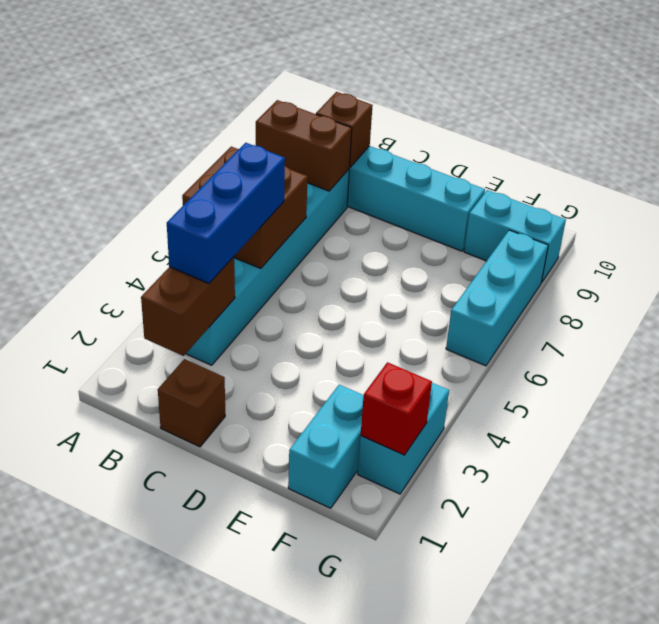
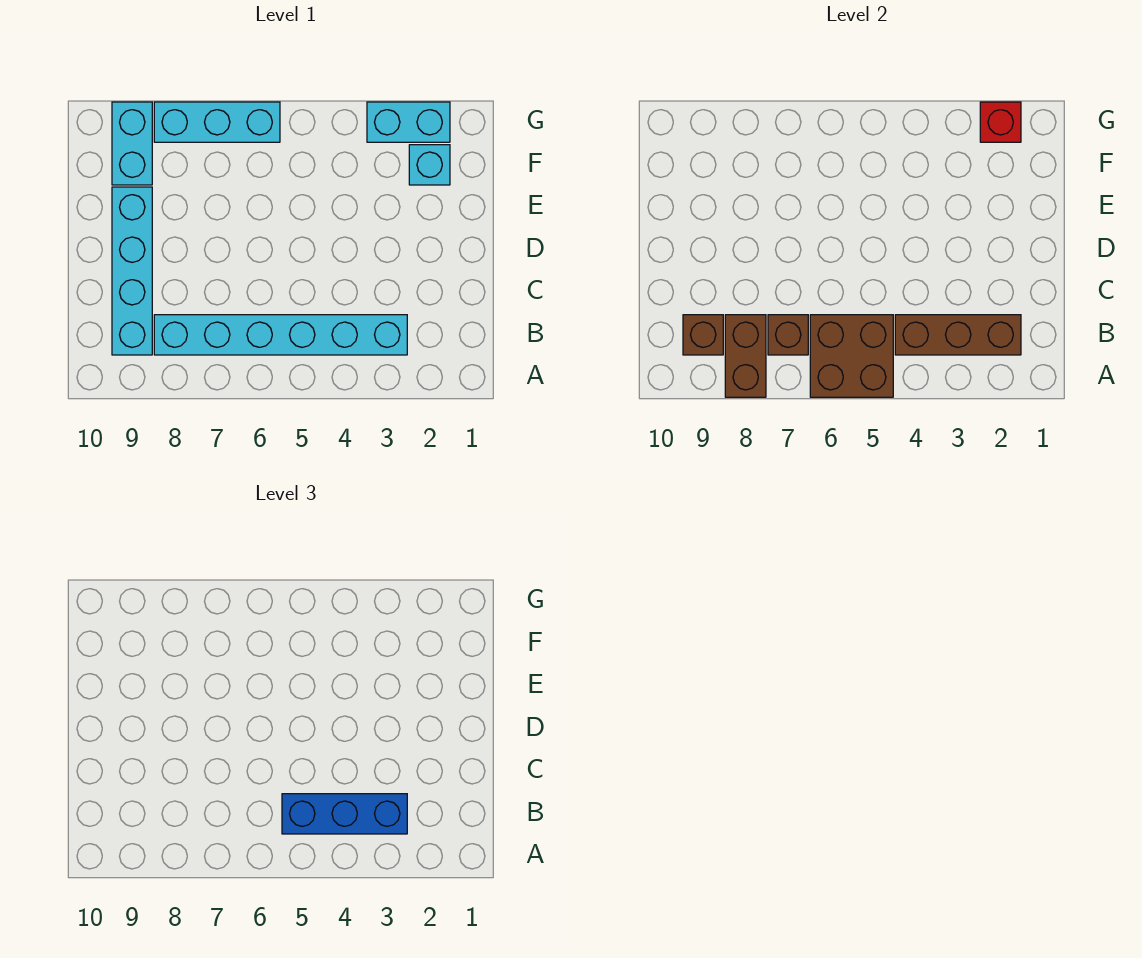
brown 1x2 brick [141,257,235,356] -> brown 1x3 brick [895,315,1021,355]
brown 1x1 brick [158,359,225,447] -> brown 1x1 brick moved to [768,315,808,355]
cyan 1x2 brick [288,385,364,508] -> cyan 1x1 brick [409,145,450,185]

